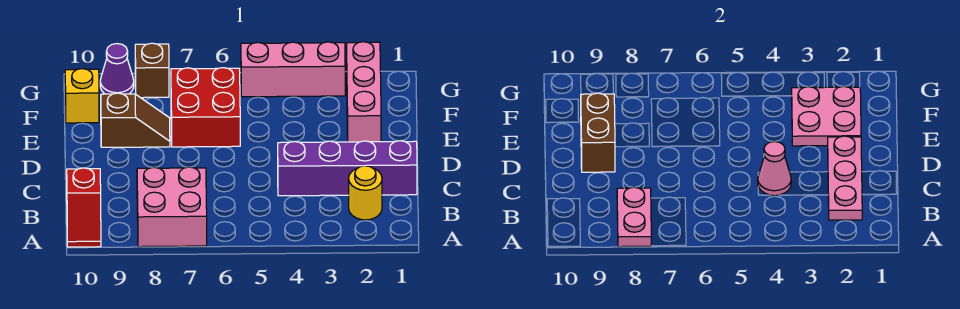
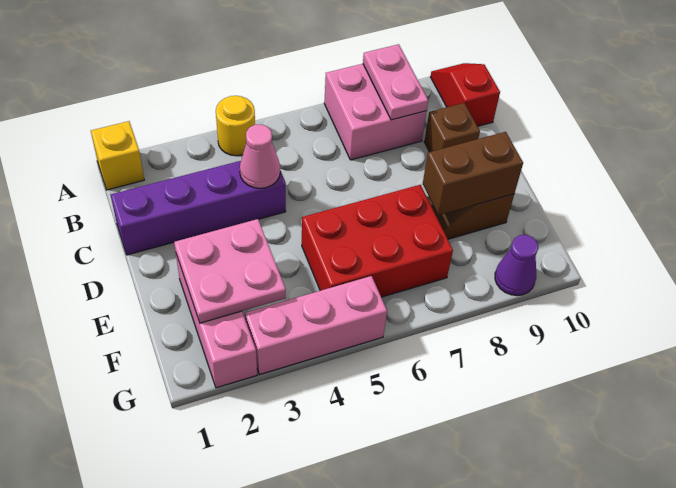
yellow 1x1 round brick [349,166,382,220] -> yellow 1x1 round brick moved to [216,96,255,156]
pink 1x3 plate [828,136,862,220] -> none
brown 1x2 brick [581,93,615,172] -> brown 1x2 brick turned to [423,132,523,215]
red 2x2 brick [171,68,240,147] -> red 2x3 brick [302,185,453,297]
yellow 1x1 brick [65,69,99,123] -> yellow 1x1 brick moved to [91,121,144,190]
brown 1x1 brick [135,43,169,98] -> brown 1x1 brick moved to [424,103,480,152]

